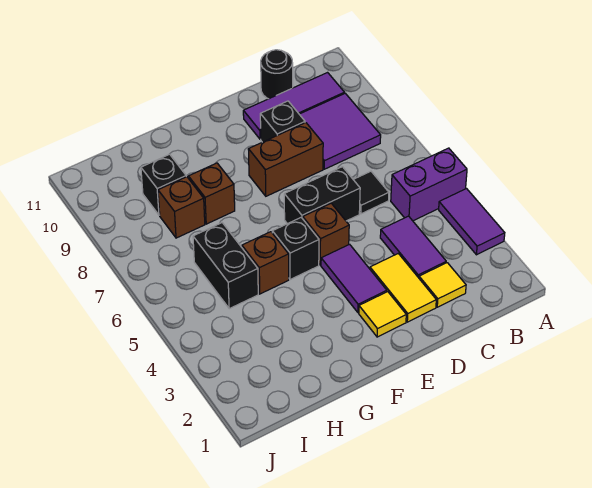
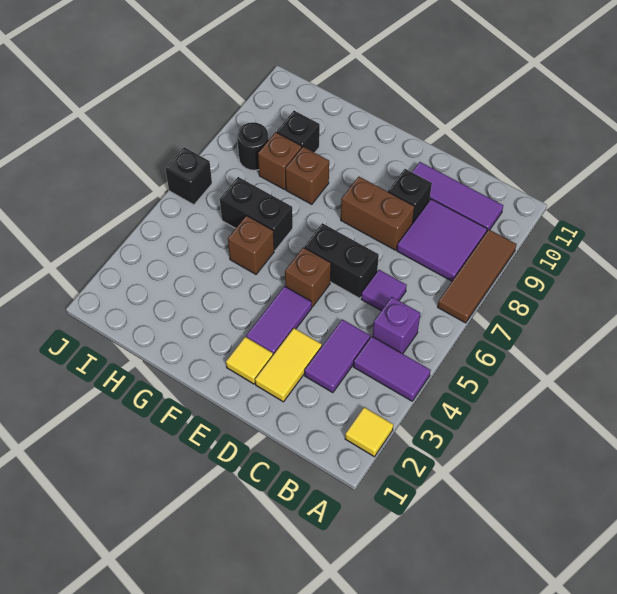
purple 1x2 tile [439,189,505,255] -> purple 1x2 tile turned to [353,336,431,401]
purple 1x2 brick [391,148,467,221] -> purple 1x1 brick [373,297,421,354]
none -> brown 1x3 tile [438,230,517,323]
yellow 1x1 tile [419,263,466,307] -> yellow 1x1 tile moved to [345,407,393,457]
black 1x1 tile [353,171,389,214] -> purple 1x1 tile [361,270,407,311]
black 1x1 round brick [261,50,293,99] -> black 1x1 round brick moved to [237,122,269,170]
black 1x1 brick [272,218,319,280] -> black 1x1 brick moved to [165,147,212,205]
black 1x2 brick [193,223,258,309] -> black 1x2 brick turned to [220,177,293,251]

